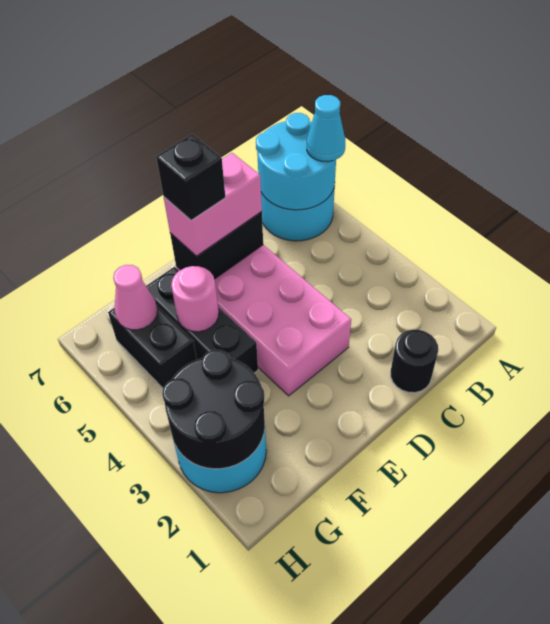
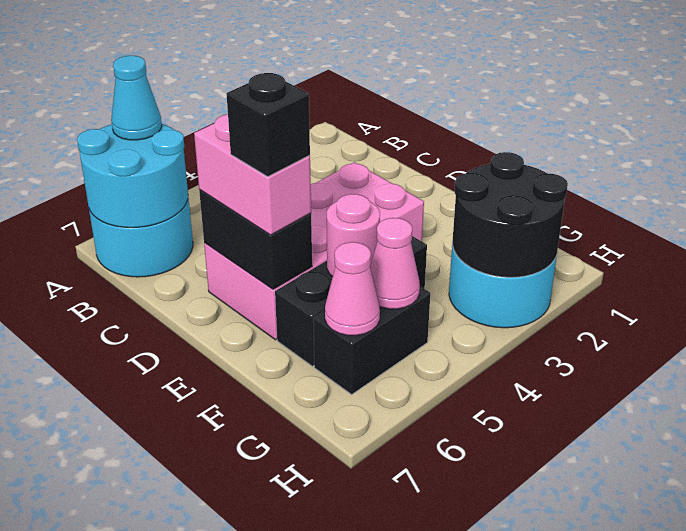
black 1x1 round brick [391,330,438,393] -> none
none -> pink 1x1 cone [370,218,420,309]

